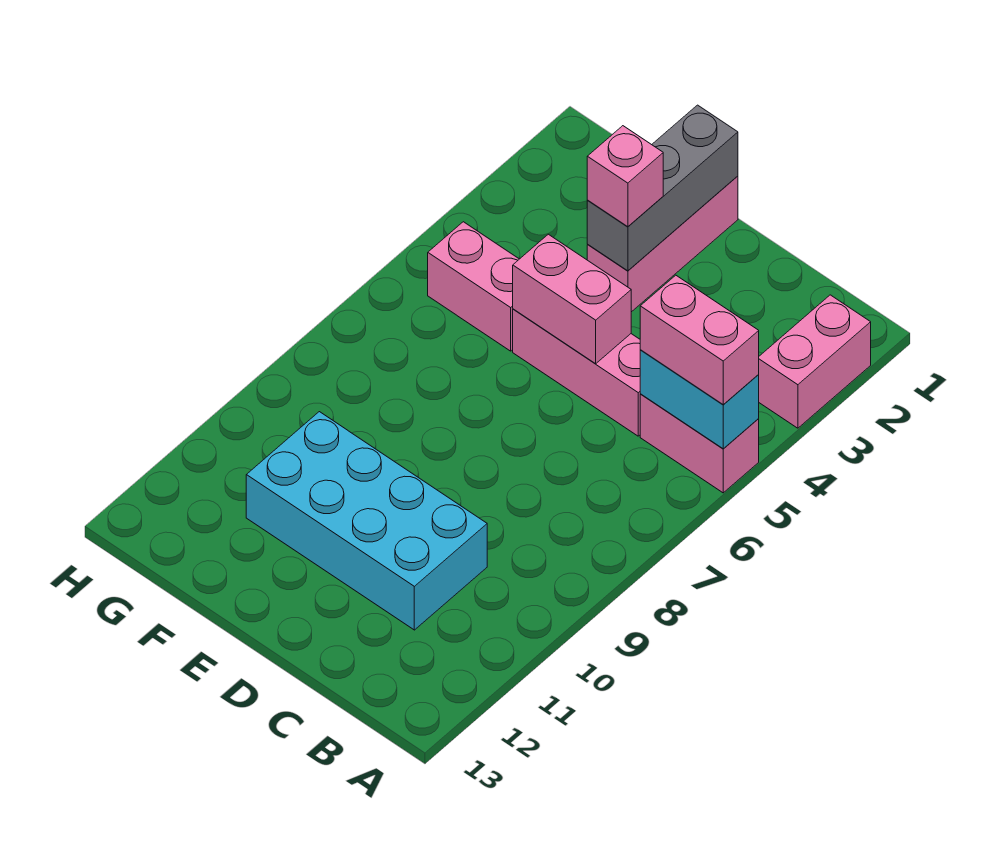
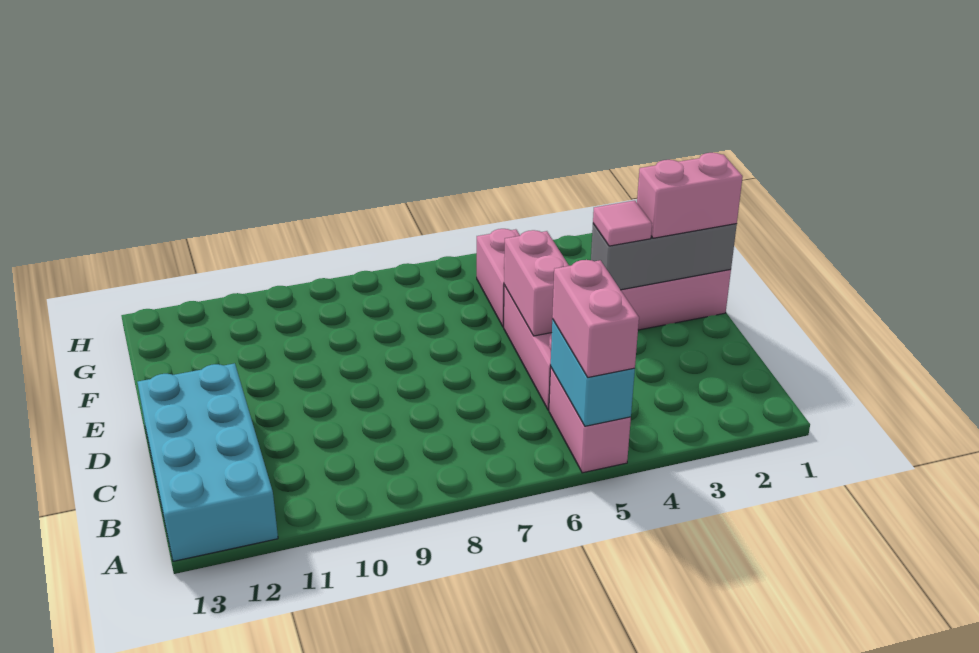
pink 1x2 brick [758,295,871,428] -> pink 1x2 brick moved to [637,153,743,238]
cyan 2x4 brick [246,412,487,630] -> cyan 2x4 brick moved to [137,363,278,561]
pink 1x1 brick [587,126,663,227] -> pink 1x1 tile [593,201,652,246]

